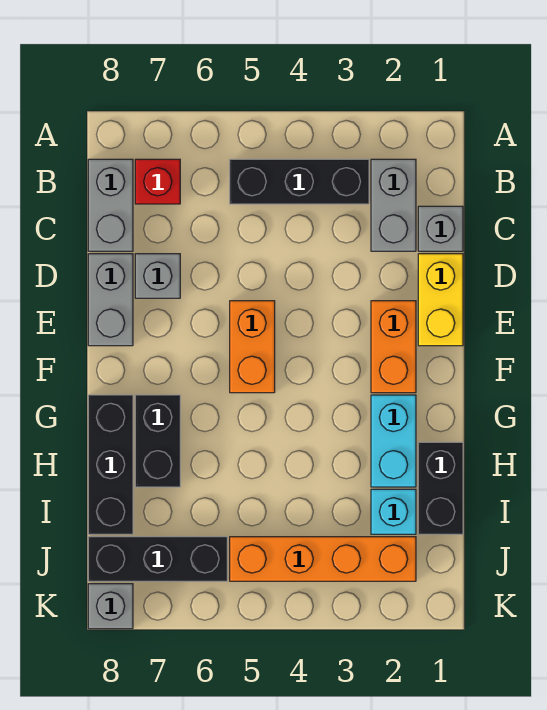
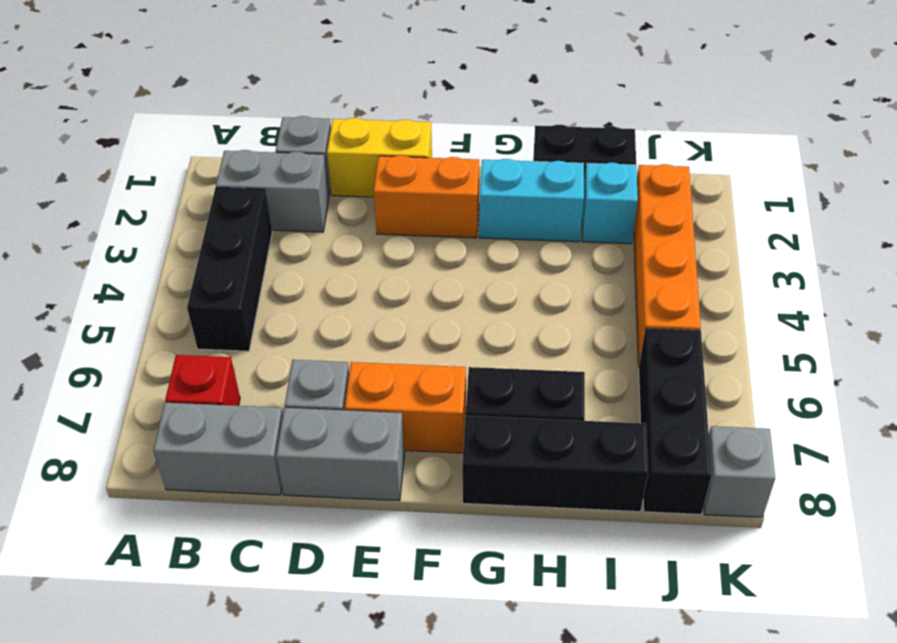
orange 1x2 brick [230,301,275,393] -> orange 1x2 brick moved to [345,362,466,453]

